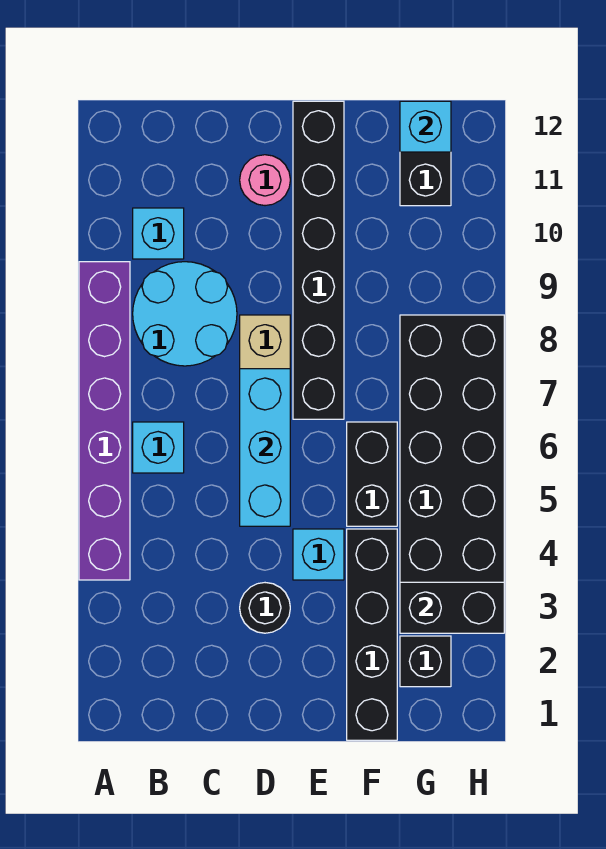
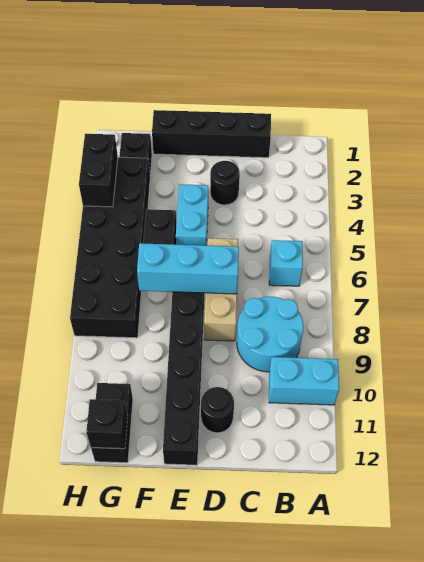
purple 1x6 brick [79,262,130,580] -> none
cyan 1x1 brick [133,208,184,259] -> cyan 1x2 brick [269,357,339,405]
cyan 1x3 brick [240,369,290,526] -> cyan 1x3 brick turned to [137,243,239,294]
pink 1x1 round brick [240,155,290,206] -> black 1x1 round brick [201,387,234,433]
cyan 1x1 brick [293,529,344,580] -> cyan 1x2 brick [176,184,208,246]
black 1x4 brick [347,529,397,740] -> black 1x4 brick turned to [152,110,271,158]
black 1x2 brick [400,582,504,633] -> black 1x2 brick turned to [79,134,118,207]
cyan 1x1 brick [400,101,451,152] -> black 1x1 brick [86,399,128,449]

